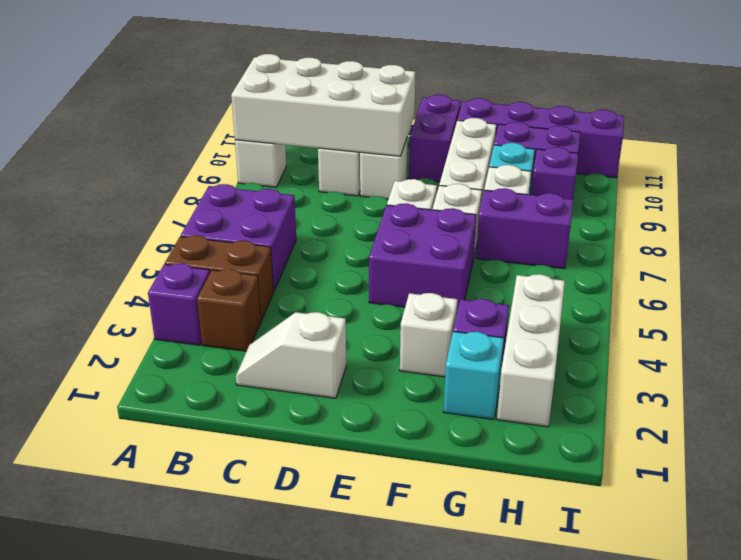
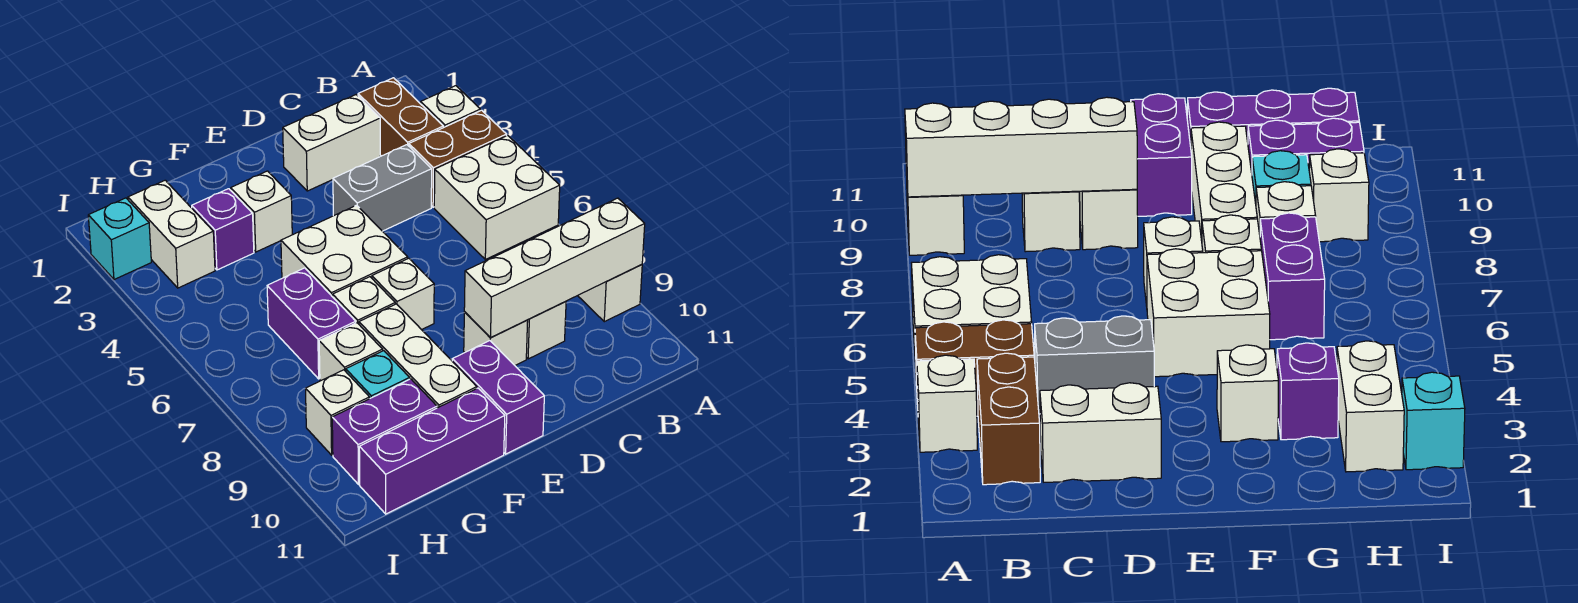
purple 1x1 brick [148,263,210,345] -> white 1x1 brick [421,86,480,128]
purple 2x2 brick [181,184,296,291] -> white 2x2 brick [434,135,560,259]
white 2x4 brick [231,54,415,156] -> white 1x4 brick [464,198,645,337]
brown 1x1 brick [197,269,261,351] -> brown 1x2 brick [358,78,443,156]
white 1x2 slope [236,312,346,398] -> white 1x2 brick [283,95,380,191]
none -> grey 1x2 brick [333,145,432,231]
purple 2x2 brick [369,203,476,311] -> white 2x2 brick [281,205,408,297]
purple 1x4 brick [457,98,624,178] -> purple 1x3 brick [359,388,505,514]
cyan 1x1 brick [443,332,504,419] -> cyan 1x1 brick moved to [88,198,151,280]
purple 1x2 brick [476,188,573,269] -> purple 1x2 brick turned to [267,268,356,379]
white 1x3 brick [497,274,565,427] -> white 1x2 brick [128,180,215,288]
purple 1x1 brick [531,147,578,199] -> white 1x1 brick [306,370,370,455]

